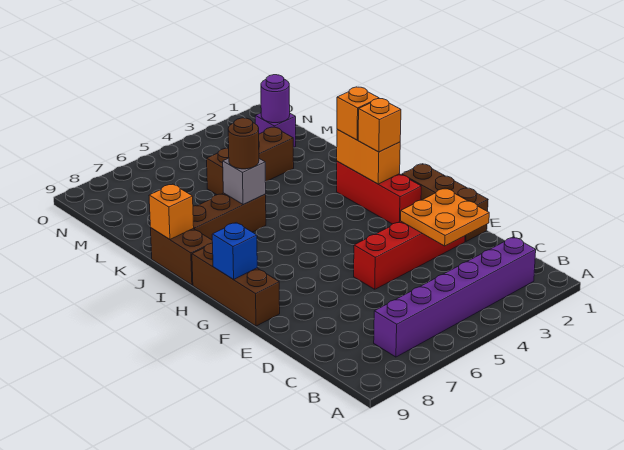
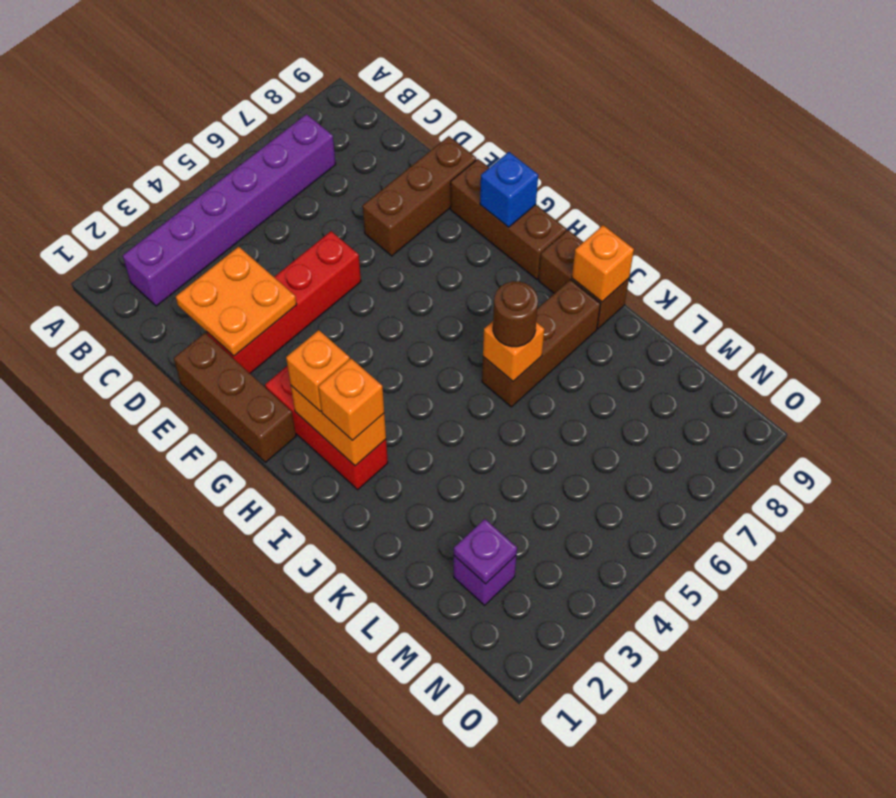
grey 1x1 brick [223,158,266,205] -> orange 1x1 brick [483,321,544,381]
brown 1x3 brick [207,127,294,195] -> brown 1x3 brick moved to [363,136,476,256]
purple 1x1 round brick [261,75,290,123] -> purple 1x1 plate [454,519,517,584]

